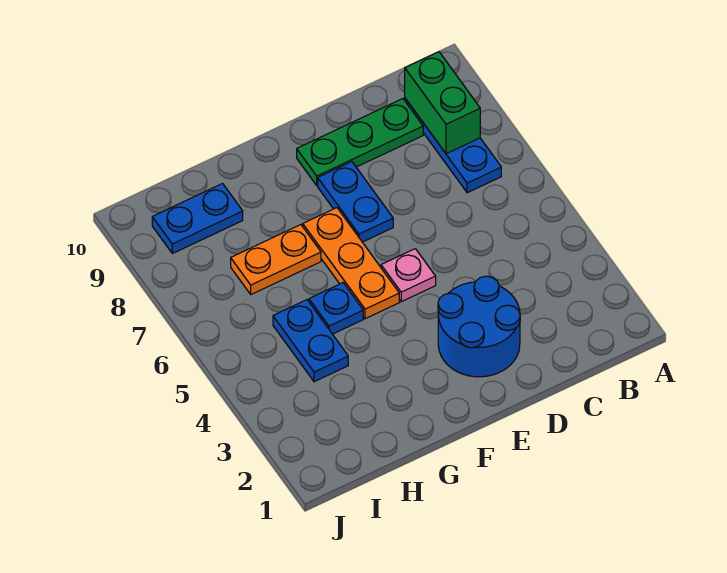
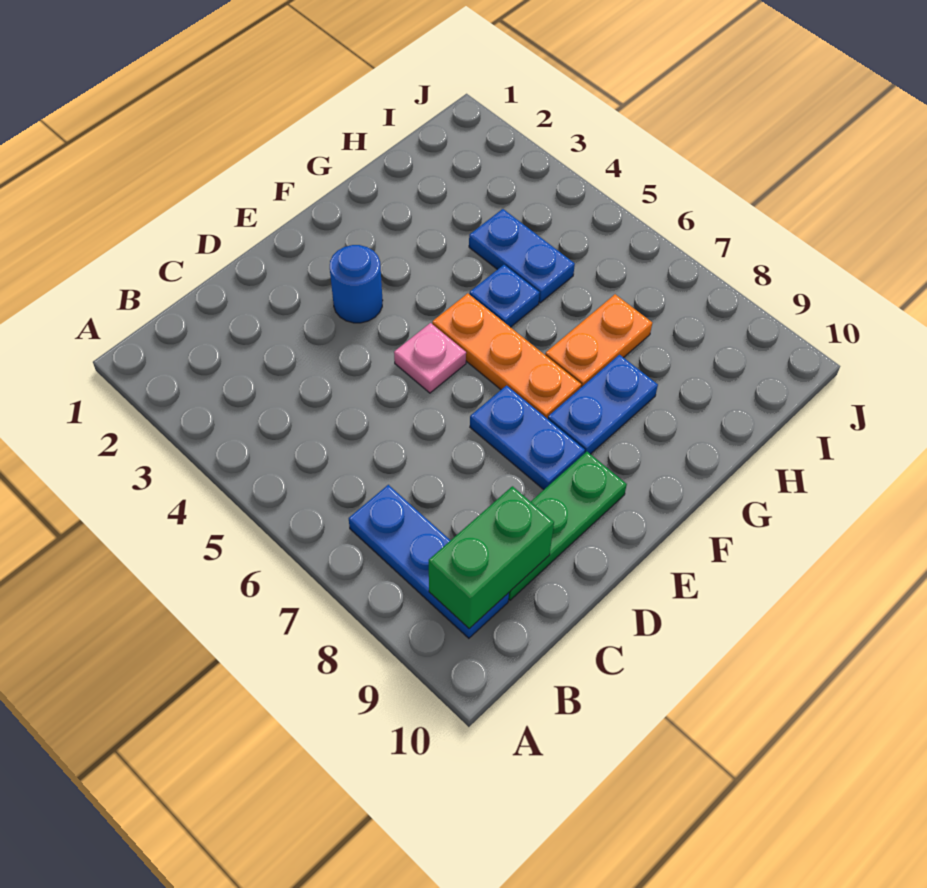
green 1x2 brick [405,52,480,154] -> green 1x2 brick turned to [429,486,554,629]
blue 2x2 round brick [438,276,520,377] -> blue 1x1 round brick [330,245,383,323]
blue 1x2 plate [152,184,243,254] -> blue 1x2 plate moved to [548,355,658,454]

